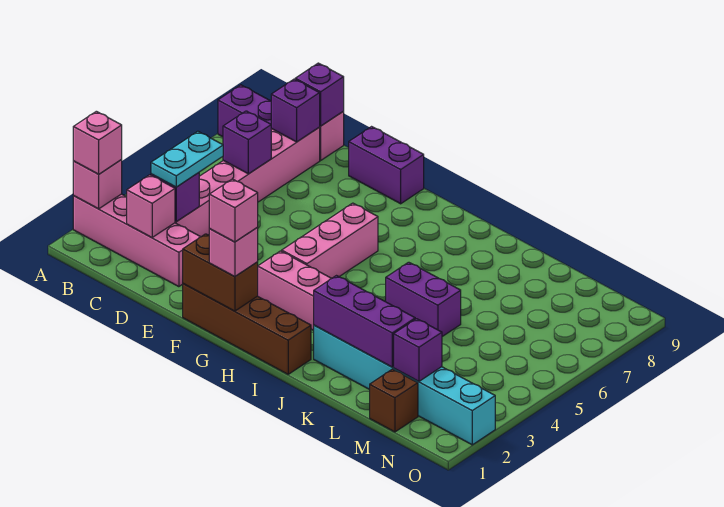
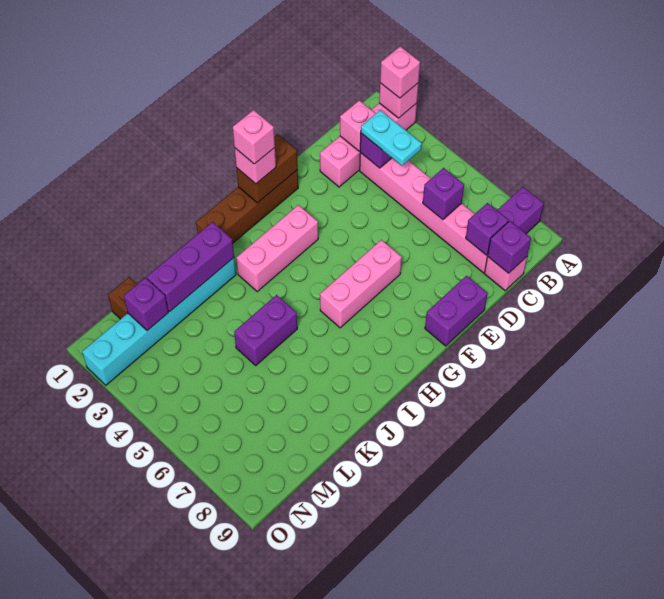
pink 1x3 brick [282,203,378,278] -> pink 1x3 brick turned to [320,240,402,328]

